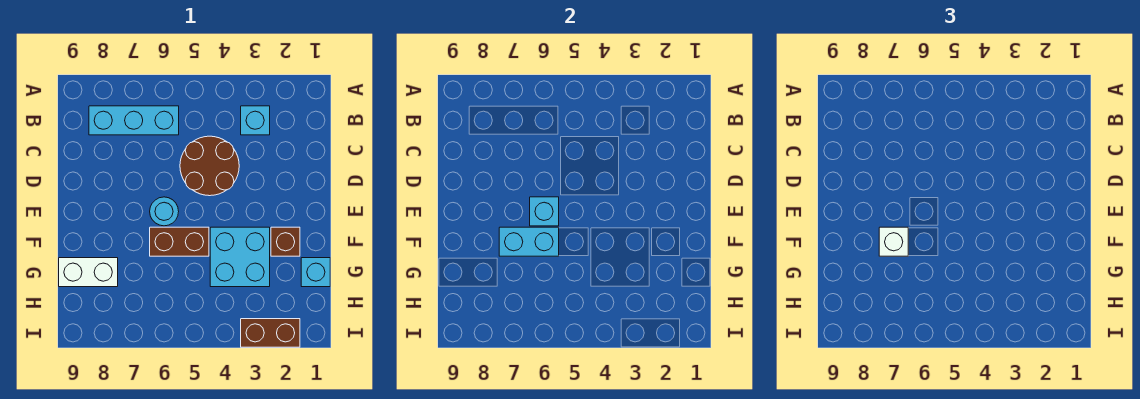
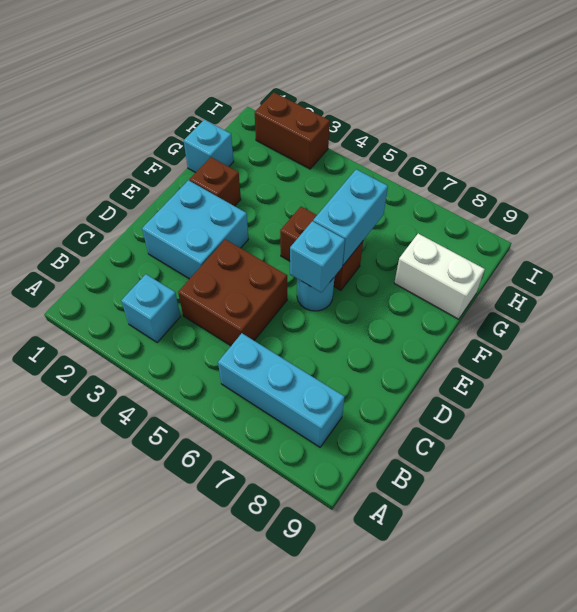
brown 2x2 round brick [180,136,239,196] -> brown 2x2 brick [178,239,287,346]
cyan 2x2 brick [210,227,270,287] -> cyan 2x2 brick moved to [142,180,248,279]
cyan 1x2 brick [499,227,559,256] -> cyan 1x2 brick turned to [313,169,388,265]
white 1x1 brick [879,227,908,256] -> none

